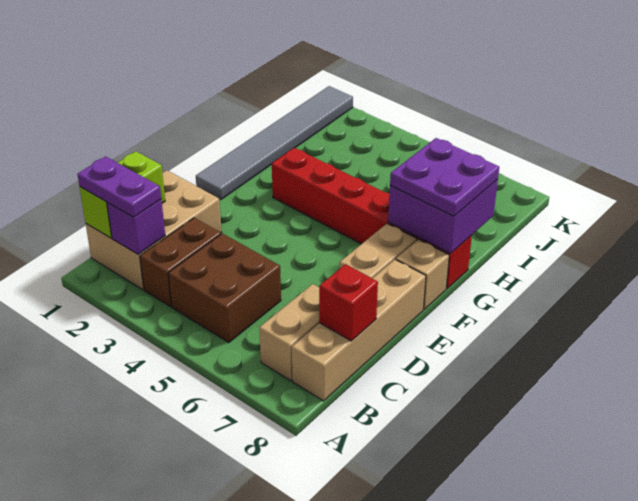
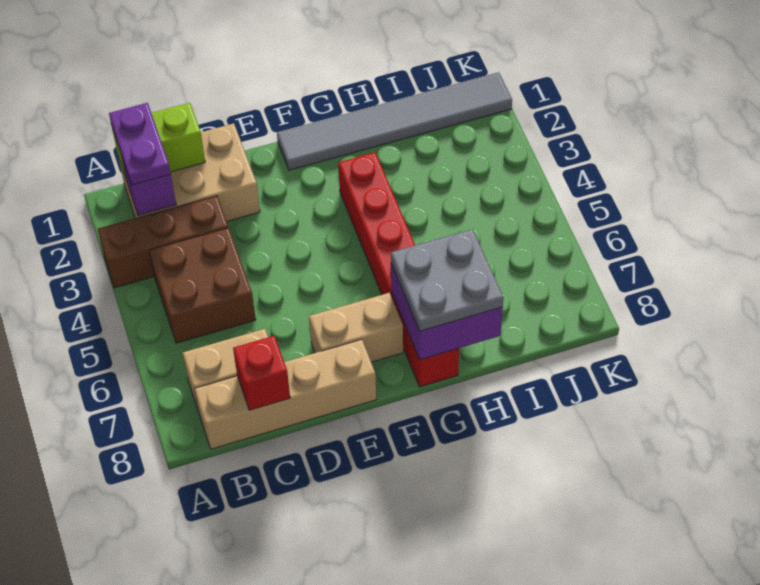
brown 1x2 brick [140,218,221,307] -> brown 1x3 brick [98,196,228,288]
tan 1x1 brick [396,239,449,309] -> none
purple 2x2 plate [390,138,499,216] -> grey 2x2 plate [391,229,504,331]

